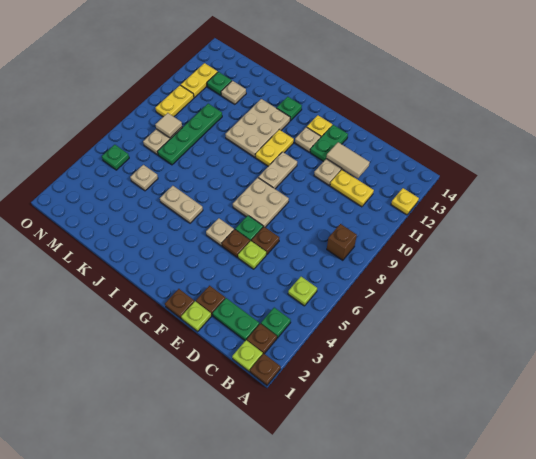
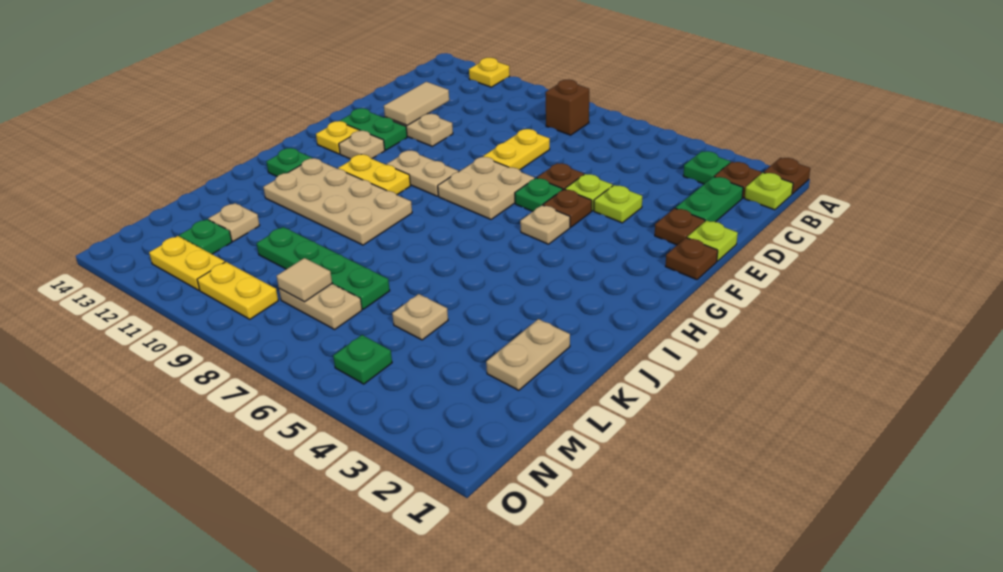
lime 1x1 plate [288,277,317,306] -> lime 1x1 plate moved to [594,185,642,223]
yellow 1x2 plate [330,170,374,207] -> yellow 1x2 plate moved to [483,129,550,170]
tan 1x2 plate [160,186,203,223] -> tan 1x2 plate moved to [486,319,570,390]
tan 2x3 plate [225,99,290,157] -> tan 2x4 plate [263,158,412,245]

